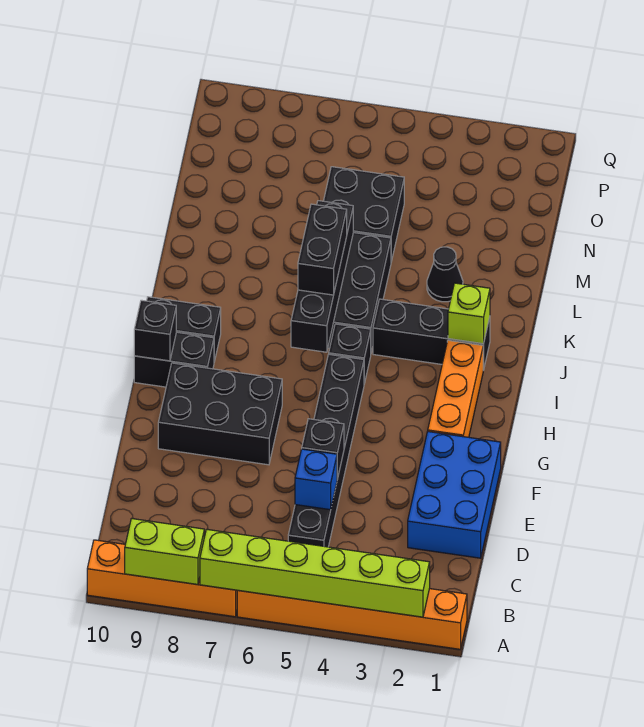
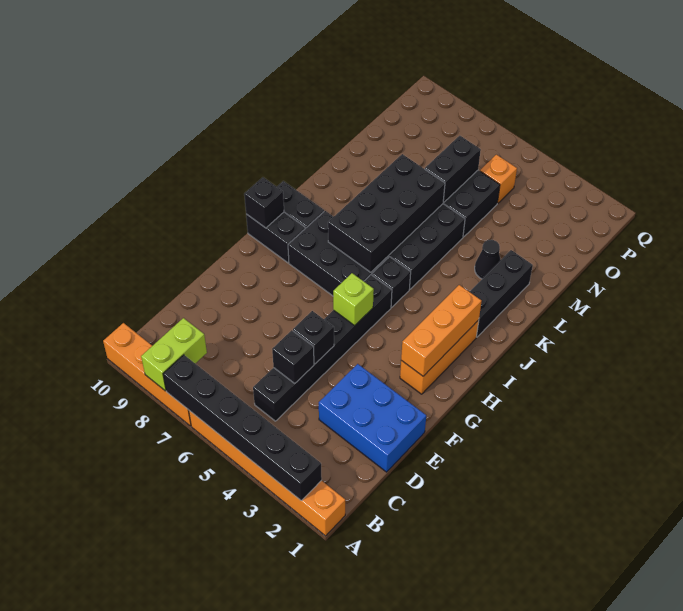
lime 1x6 brick [200,529,430,617] -> black 1x6 brick [163,355,322,500]
lime 1x2 brick [125,519,204,585] -> lime 1x2 brick turned to [141,318,207,391]
blue 2x3 brick [408,431,501,558] -> blue 2x3 brick turned to [319,364,426,472]
blue 1x1 brick [295,449,337,510] -> black 1x1 brick [272,330,314,383]
black 2x3 brick [158,363,282,465] -> black 2x3 brick moved to [288,211,389,296]
none -> orange 1x3 brick [401,285,482,376]
black 1x4 brick [291,201,353,352] -> black 2x4 brick [328,154,445,272]
black 1x3 brick [373,299,490,370] -> black 1x3 brick turned to [470,250,533,337]
lime 1x1 brick [448,283,490,344] -> lime 1x1 brick moved to [333,273,374,326]
black 1x2 brick [298,204,347,295] -> black 1x2 brick moved to [425,136,481,202]
none -> orange 1x1 brick [480,155,517,203]

